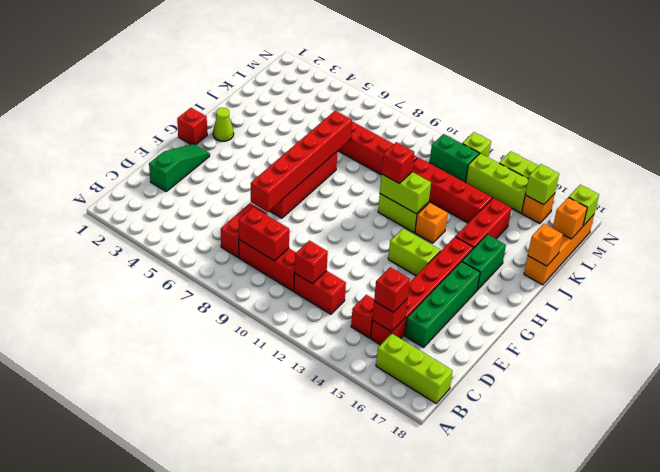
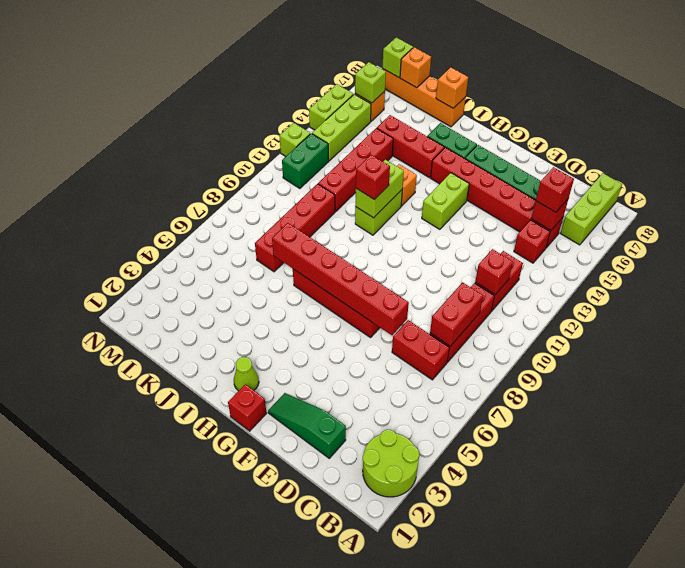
none -> lime 2x2 round brick [363,430,420,497]

